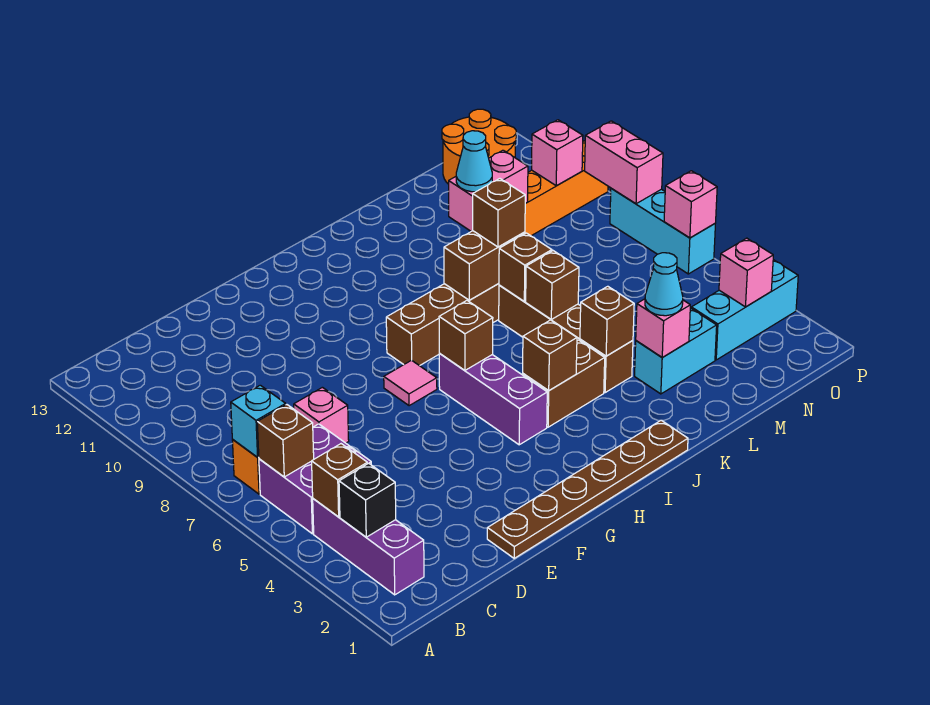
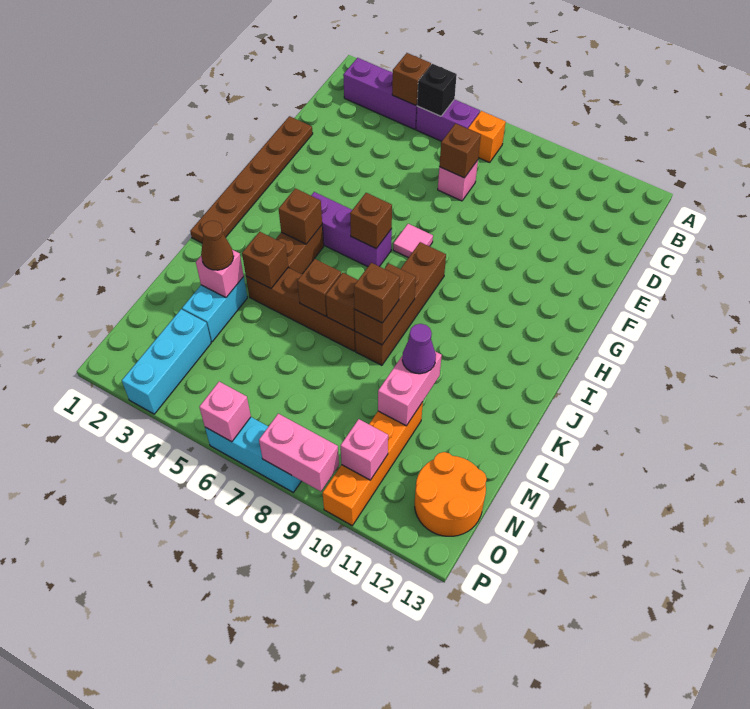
black 1x1 brick [339,463,396,537] -> black 1x1 brick moved to [417,64,457,116]
purple 2x2 brick [259,424,371,534] -> purple 1x2 brick [416,99,480,141]
brown 1x1 brick [257,405,314,477] -> brown 1x1 brick moved to [439,124,481,178]
cyan 1x1 brick [231,385,286,457] -> none
cyan 1x1 cone [645,253,683,316] -> brown 1x1 cone [201,221,234,270]
cyan 1x1 cone [456,131,492,192] -> purple 1x1 cone [402,324,436,374]
pink 1x1 brick [719,238,773,307] -> none

